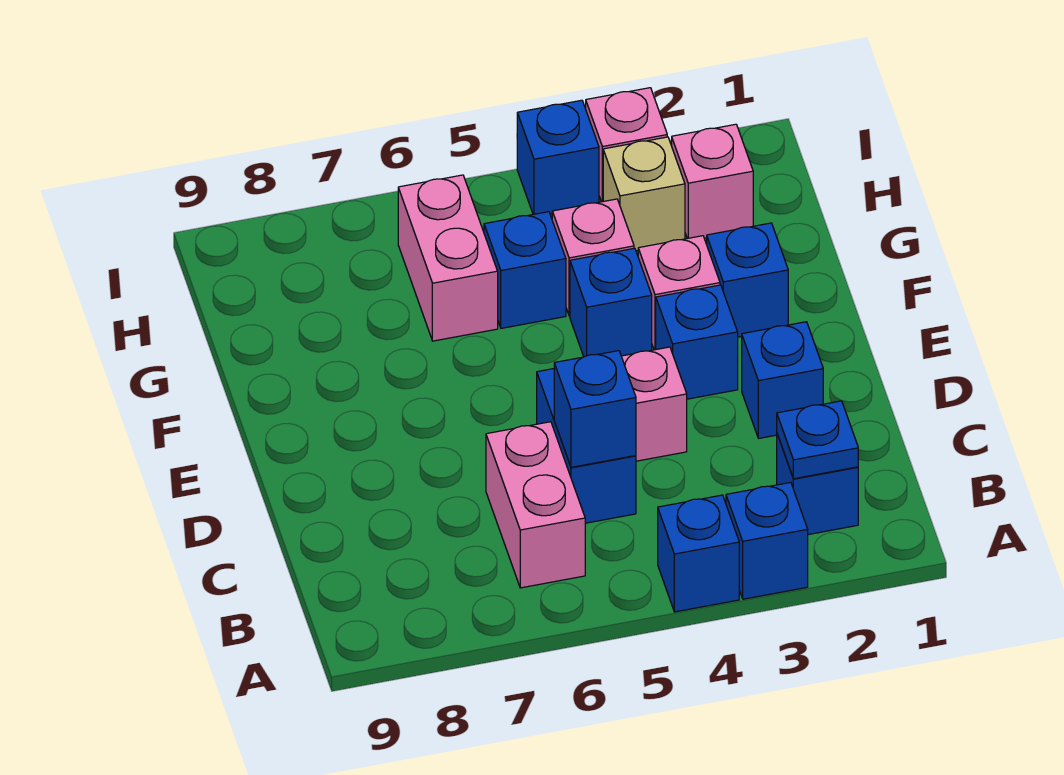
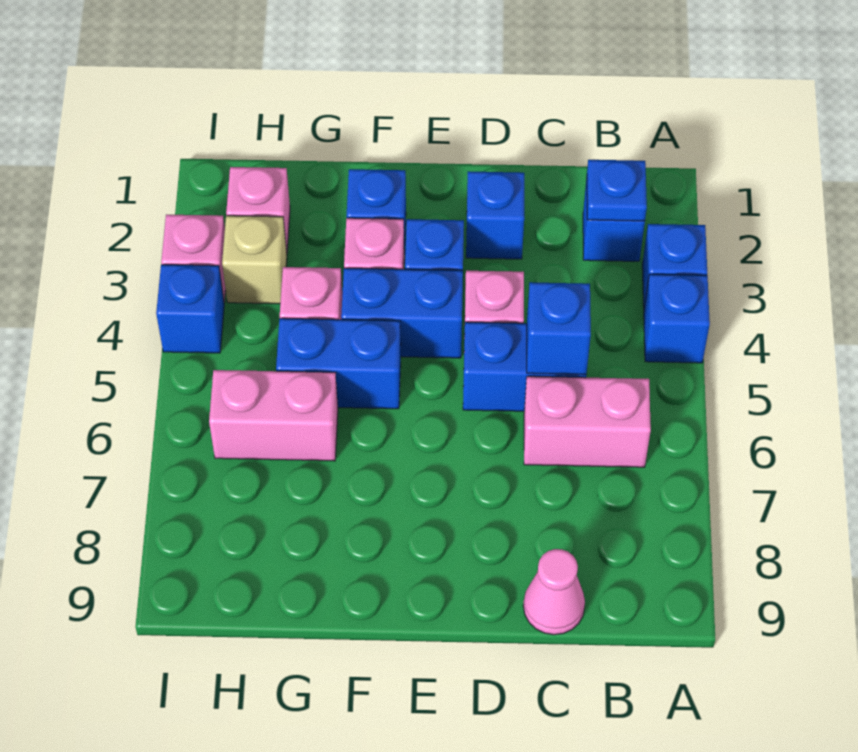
none -> pink 1x1 cone [523,549,585,635]
blue 1x1 brick [570,248,652,357] -> blue 1x2 brick [341,268,463,358]
blue 1x1 brick [484,212,566,328] -> blue 1x2 brick [276,318,401,409]

